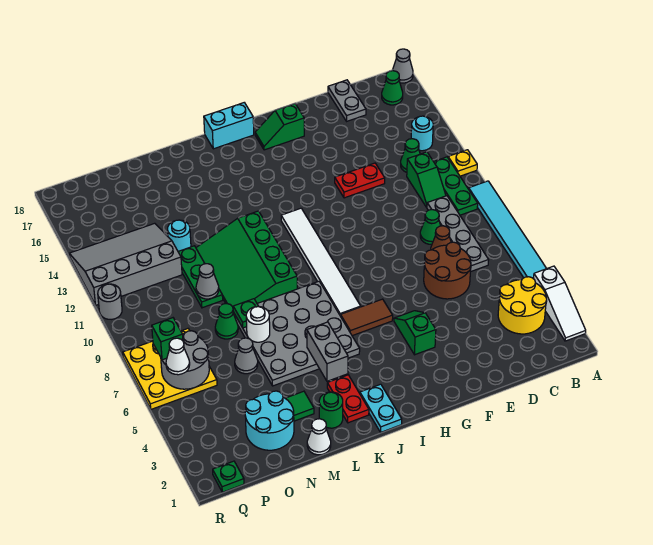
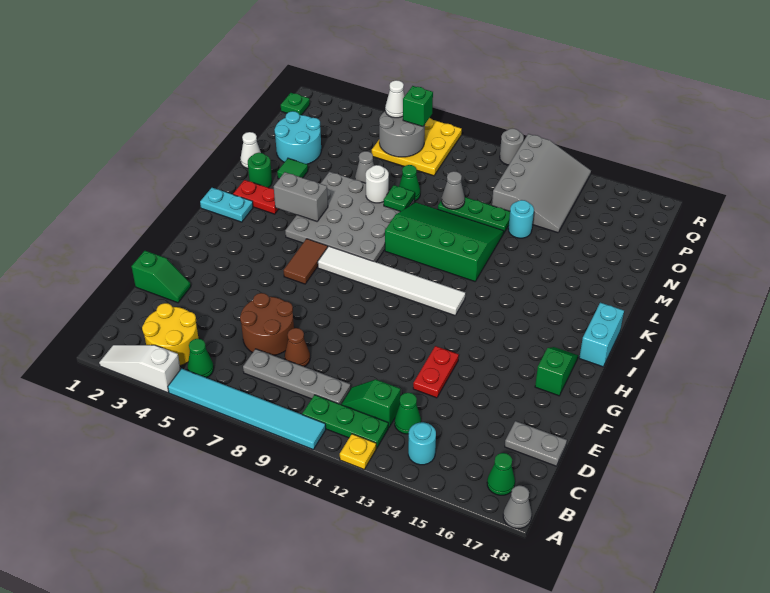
green 1x1 cone [420,210,441,245] -> green 1x1 cone moved to [188,339,214,378]
green 1x2 slope [394,311,436,355] -> green 1x2 slope moved to [132,251,191,303]

